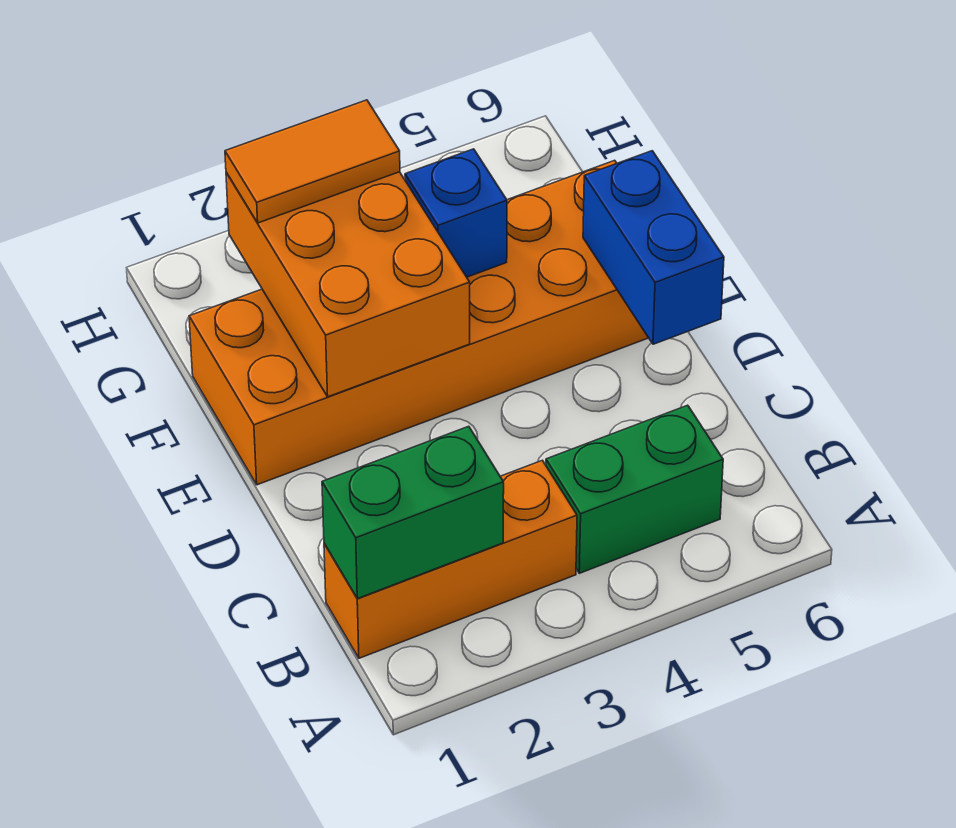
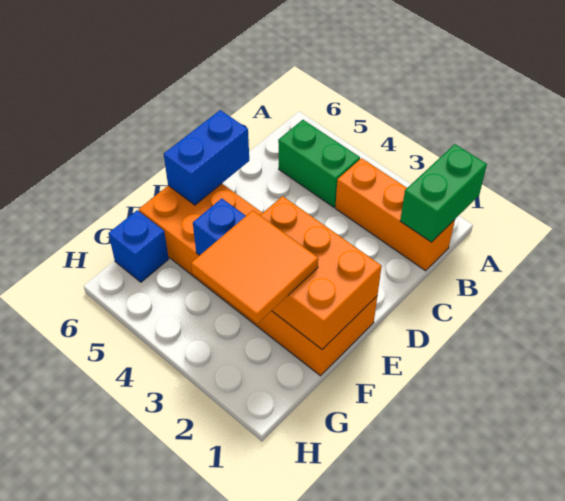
green 1x2 brick [322,426,504,599] -> green 1x2 brick turned to [400,144,487,242]
orange 2x3 brick [226,172,470,397] -> orange 2x3 brick turned to [260,196,382,349]
orange 1x2 tile [225,100,400,223] -> orange 2x2 tile [191,211,318,323]
none -> blue 1x1 brick [108,210,169,282]

